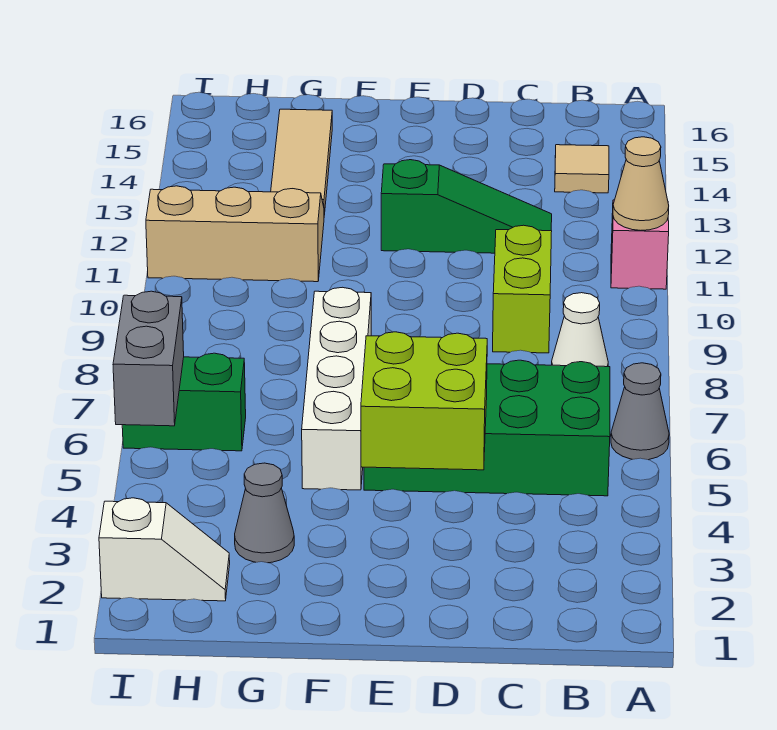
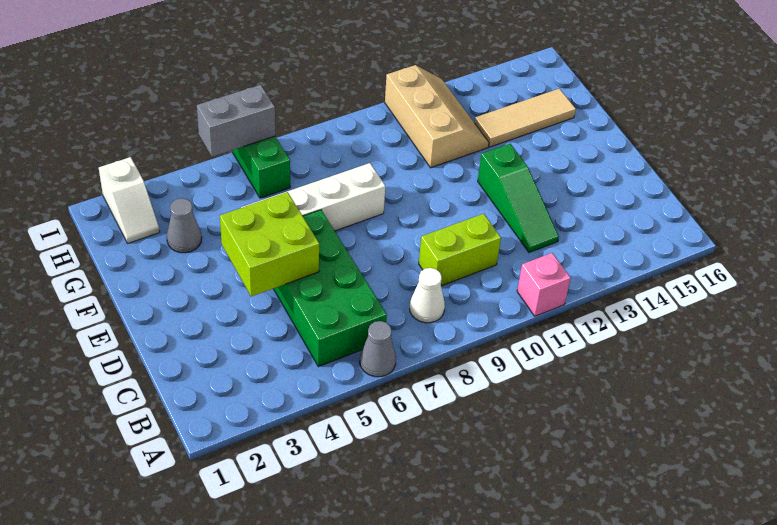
tan 1x1 cone [613,137,669,230] -> none
tan 1x1 tile [555,145,609,193] -> none

